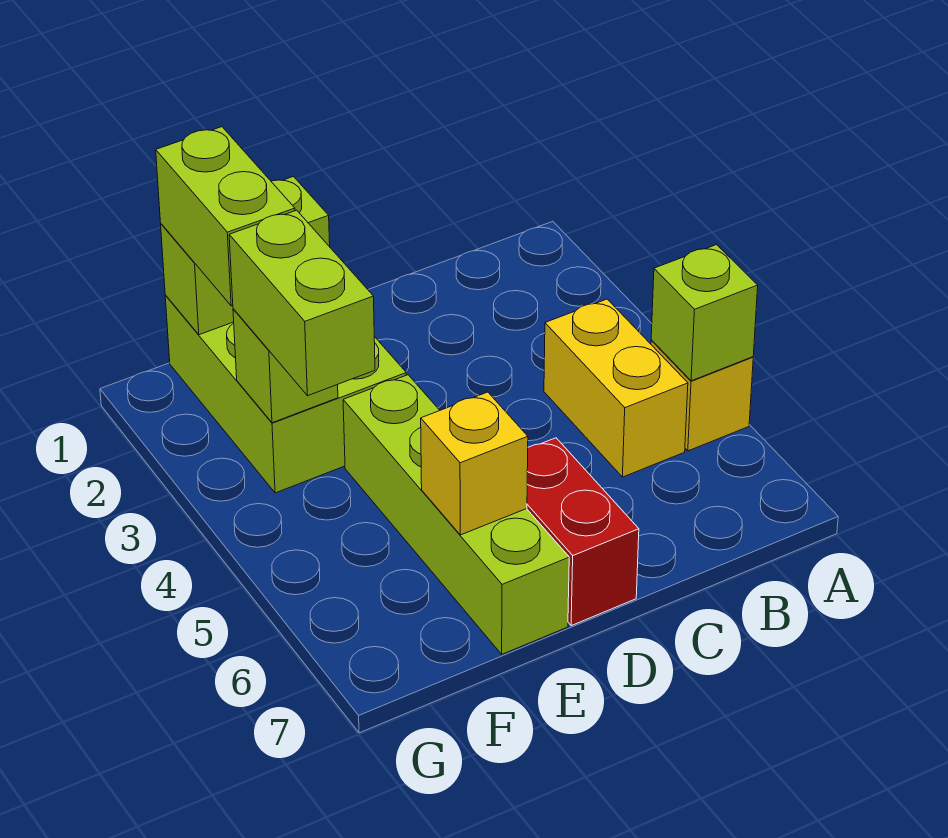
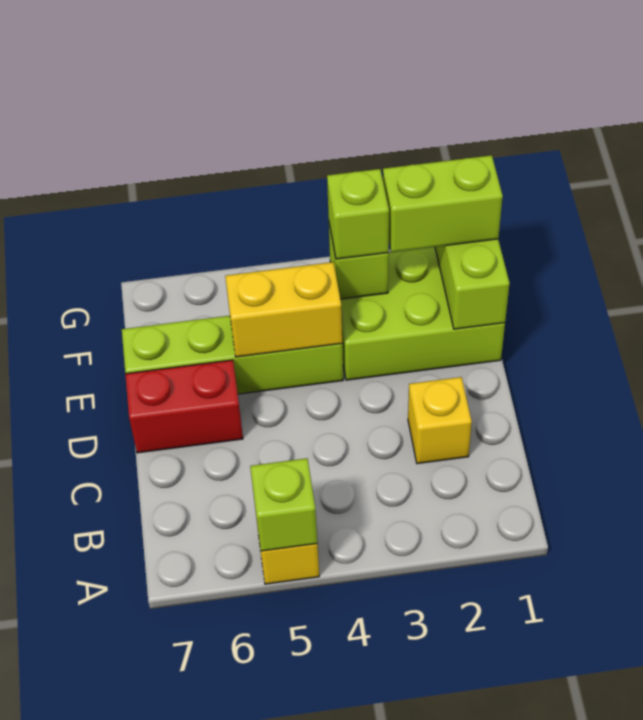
yellow 1x2 brick [544,299,688,477] -> yellow 1x2 brick moved to [225,262,342,357]
yellow 1x1 brick [421,392,528,535] -> yellow 1x1 brick moved to [408,377,472,464]
lime 1x2 brick [229,210,375,396] -> lime 1x1 brick [327,169,389,259]

